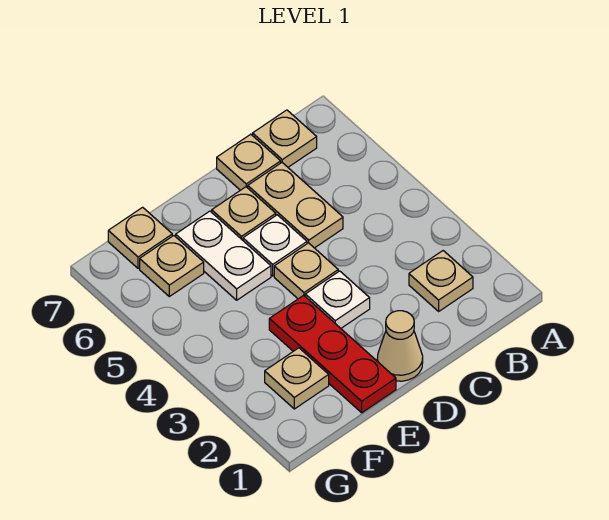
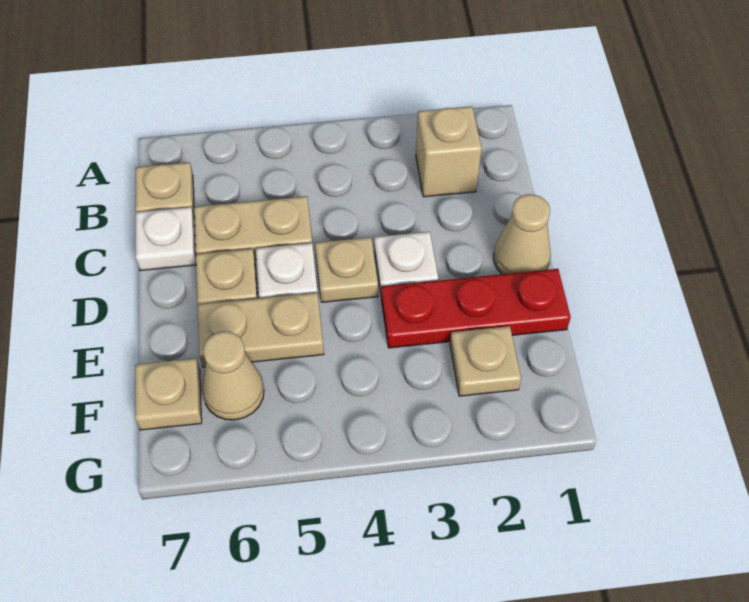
tan 1x1 plate [409,251,473,311] -> tan 1x1 brick [416,106,482,197]
tan 1x1 plate [217,134,281,190] -> white 1x1 plate [136,207,196,271]
white 1x2 plate [176,211,271,300] -> tan 1x2 plate [198,293,324,367]
tan 1x1 plate [140,236,204,296] -> tan 1x1 cone [202,331,264,420]

